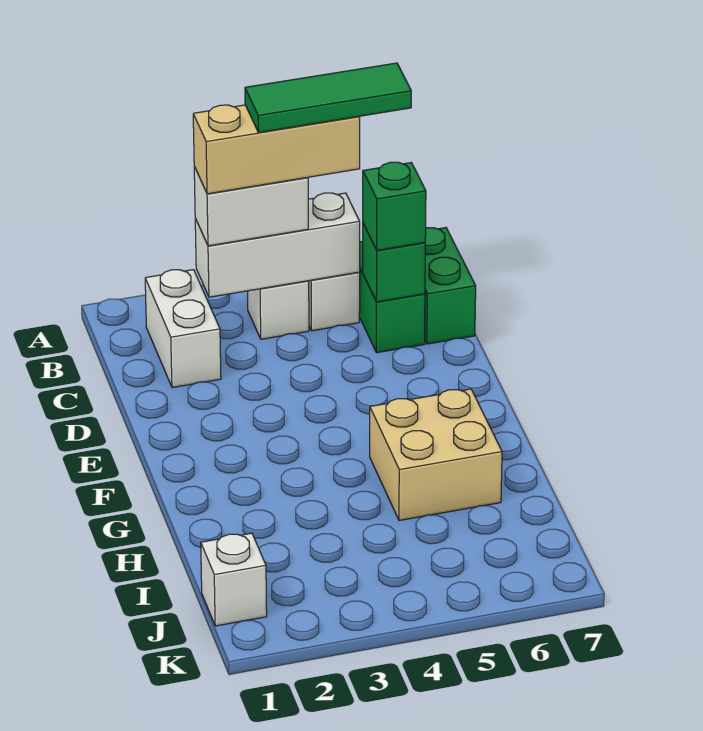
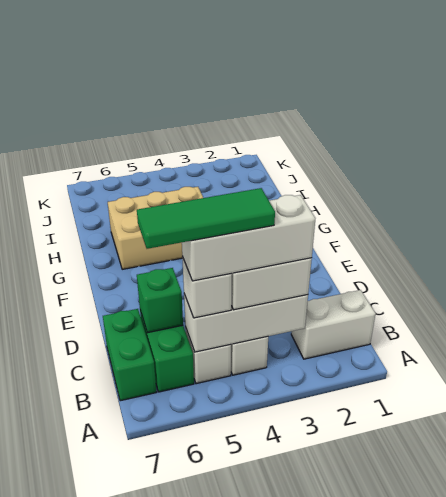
white 1x2 brick [145,270,221,388] -> white 1x2 brick turned to [291,290,376,359]
tan 1x3 brick [193,105,360,194] -> white 1x3 brick [182,195,315,281]
green 1x1 brick [363,162,426,250] -> none
tan 2x2 brick [370,389,502,521] -> tan 2x3 brick [108,187,203,269]
white 1x1 brick [201,533,267,626] -> white 1x1 brick moved to [182,257,232,318]

